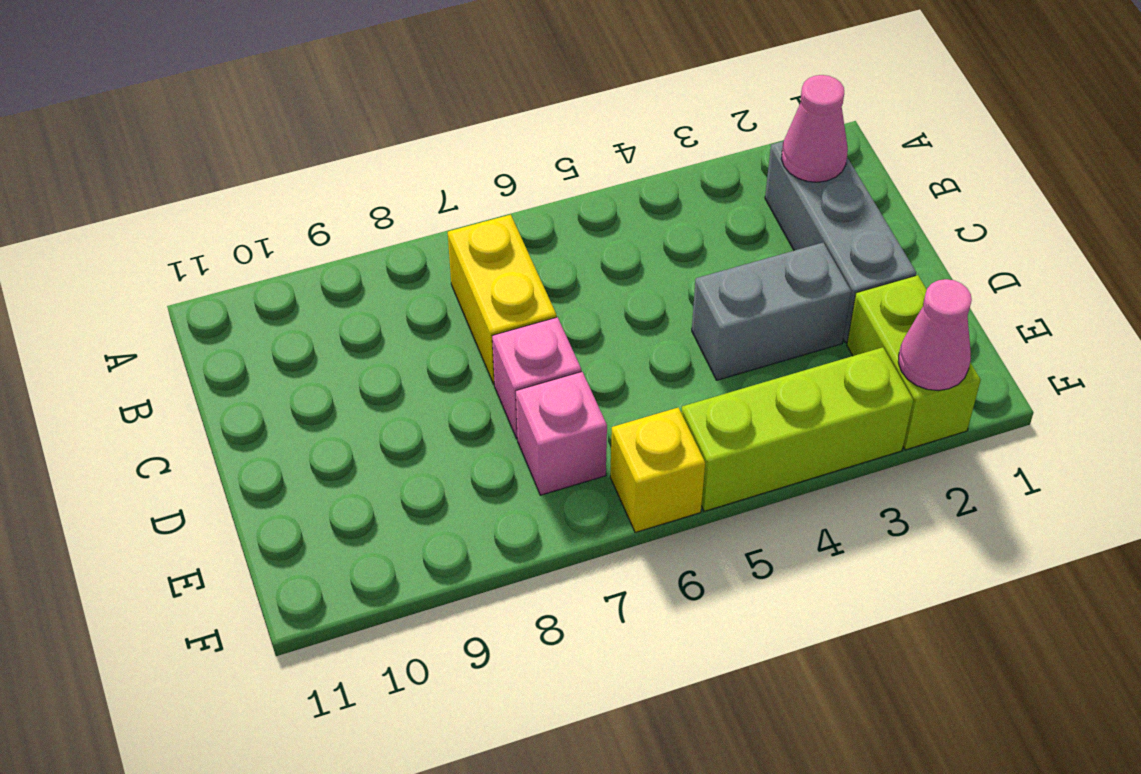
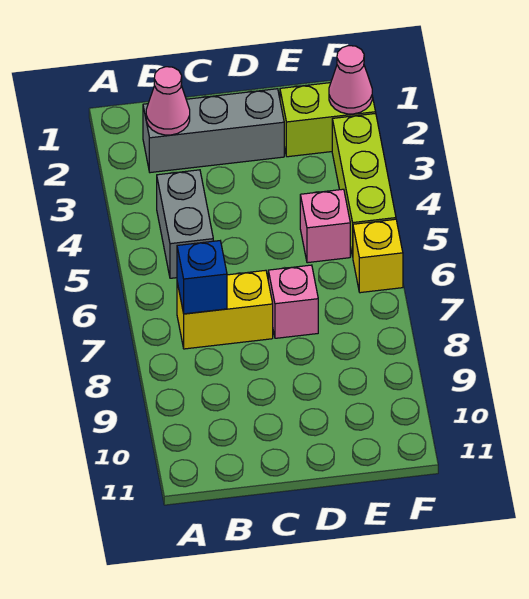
none -> blue 1x1 brick [177,241,227,314]
grey 1x2 brick [692,243,851,380] -> grey 1x2 brick moved to [157,170,213,278]
pink 1x1 brick [516,372,607,495] -> pink 1x1 brick moved to [300,189,350,263]

